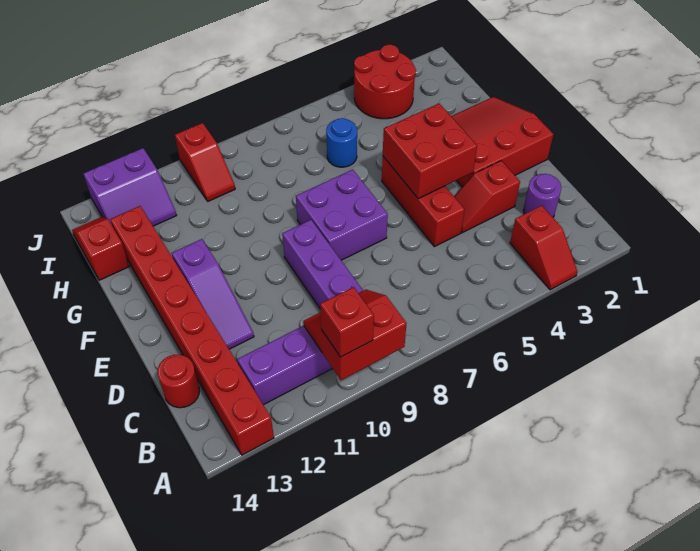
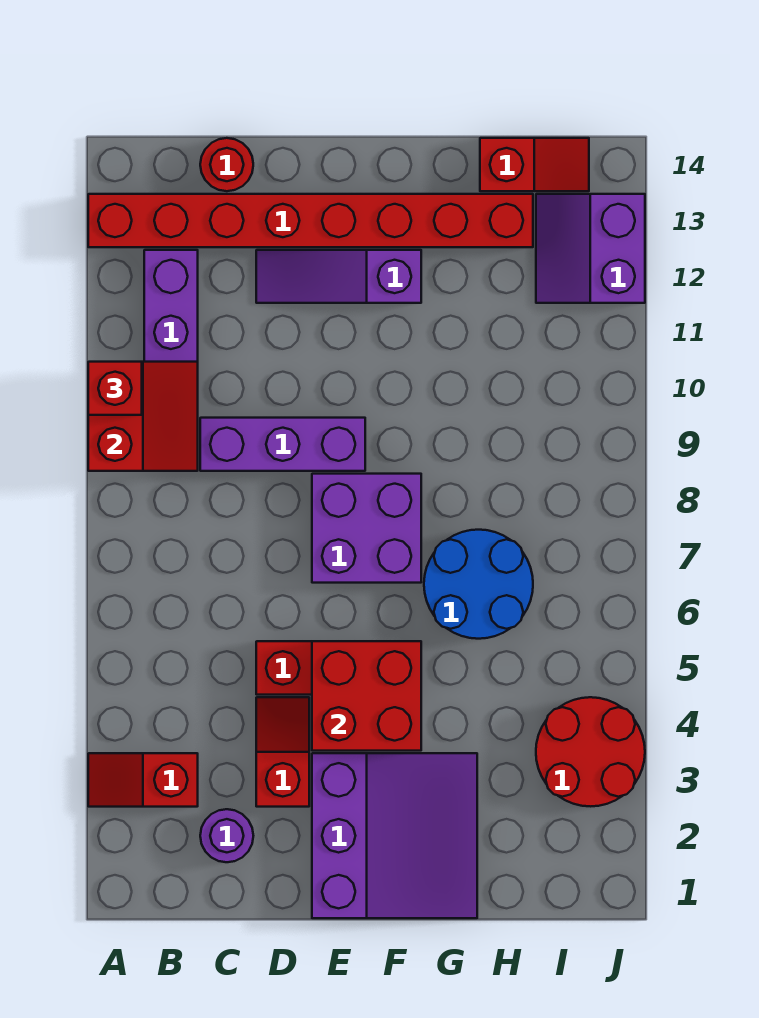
red 3x3 slope [451,97,553,187] -> purple 3x3 slope [312,753,477,918]
blue 1x1 round brick [326,118,357,167] -> blue 2x2 round brick [424,530,533,639]
red 1x2 slope [175,123,235,201] -> none

